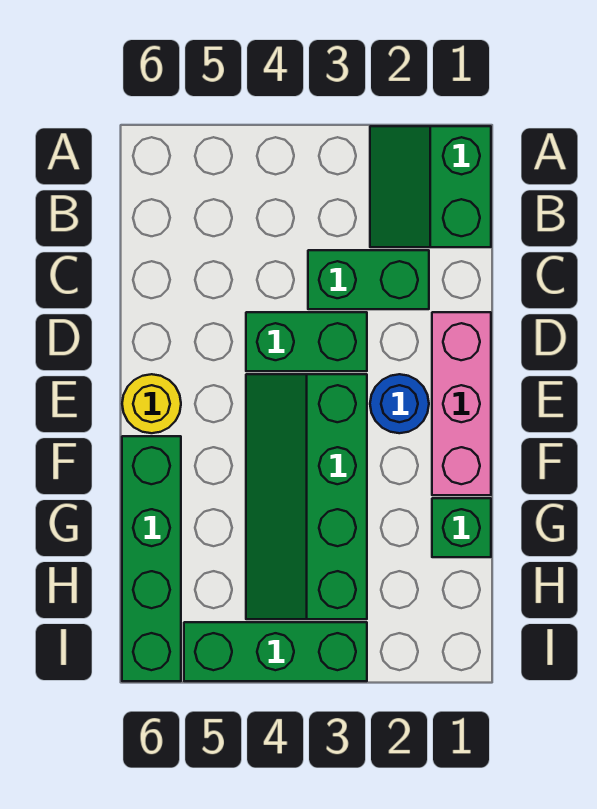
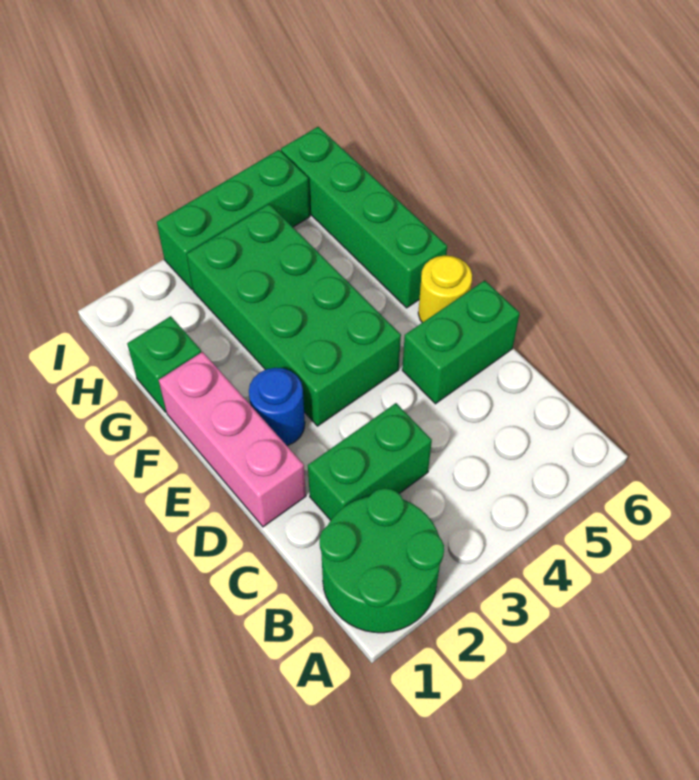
green 2x2 slope [370,126,491,247] -> green 2x2 round brick [320,488,444,633]
green 1x2 brick [246,312,367,371] -> green 1x2 brick moved to [402,280,520,404]
green 2x4 slope [246,374,367,619] -> green 2x4 brick [187,204,401,426]

